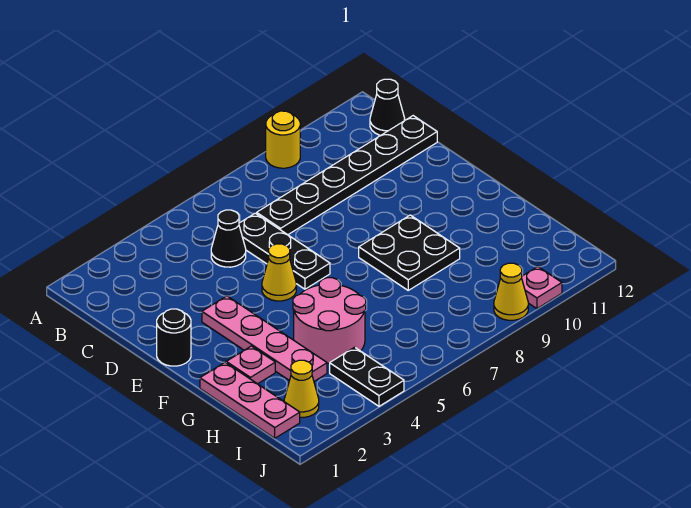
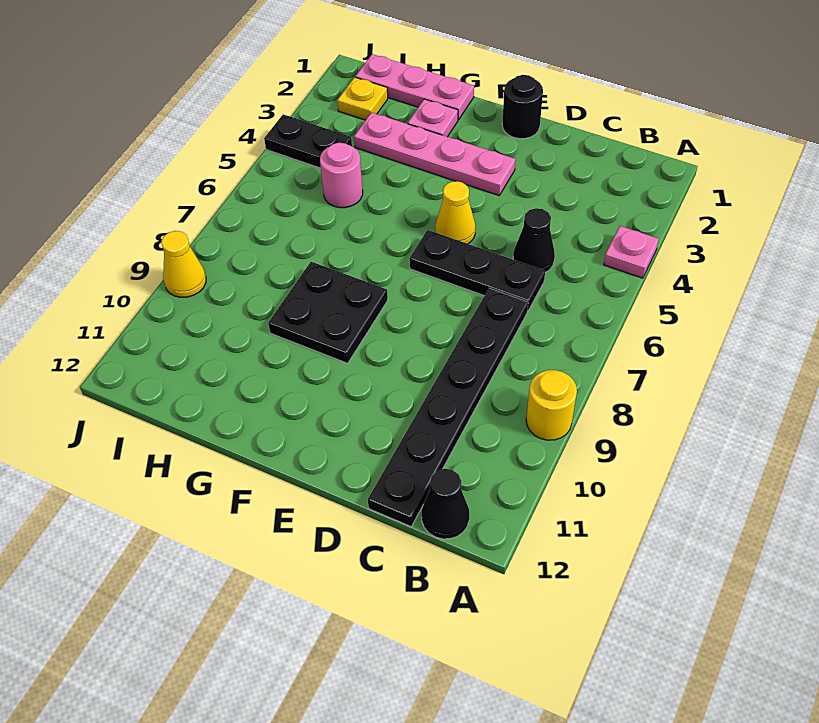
pink 2x2 round brick [293,278,366,363] -> pink 1x1 round brick [320,143,363,208]
yellow 1x1 cone [284,360,319,417] -> yellow 1x1 plate [337,77,388,120]
pink 1x1 plate [522,267,562,309] -> pink 1x1 plate moved to [604,226,659,278]

